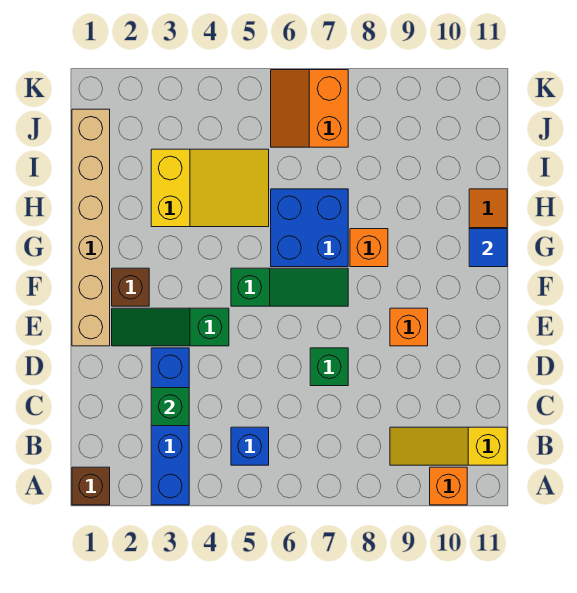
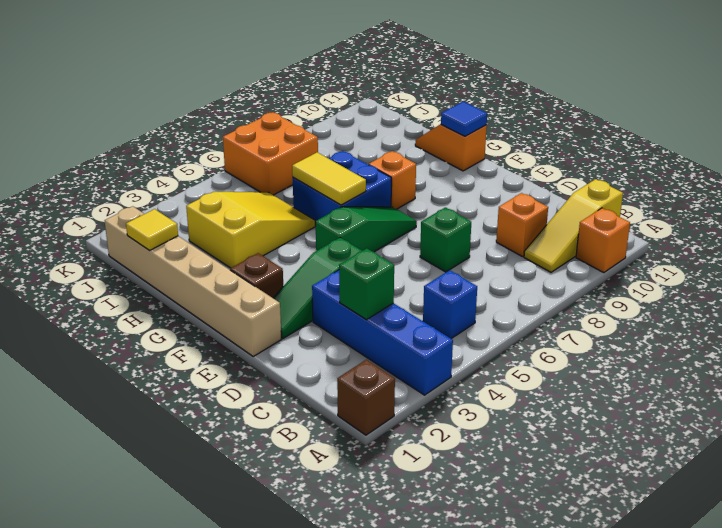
orange 1x1 brick [390,308,428,346] -> orange 1x1 brick moved to [496,193,548,257]
none -> yellow 1x2 tile [292,152,366,205]
none -> yellow 1x1 tile [126,209,178,251]
orange 2x2 slope [271,70,348,147] -> orange 2x2 brick [223,113,318,195]

